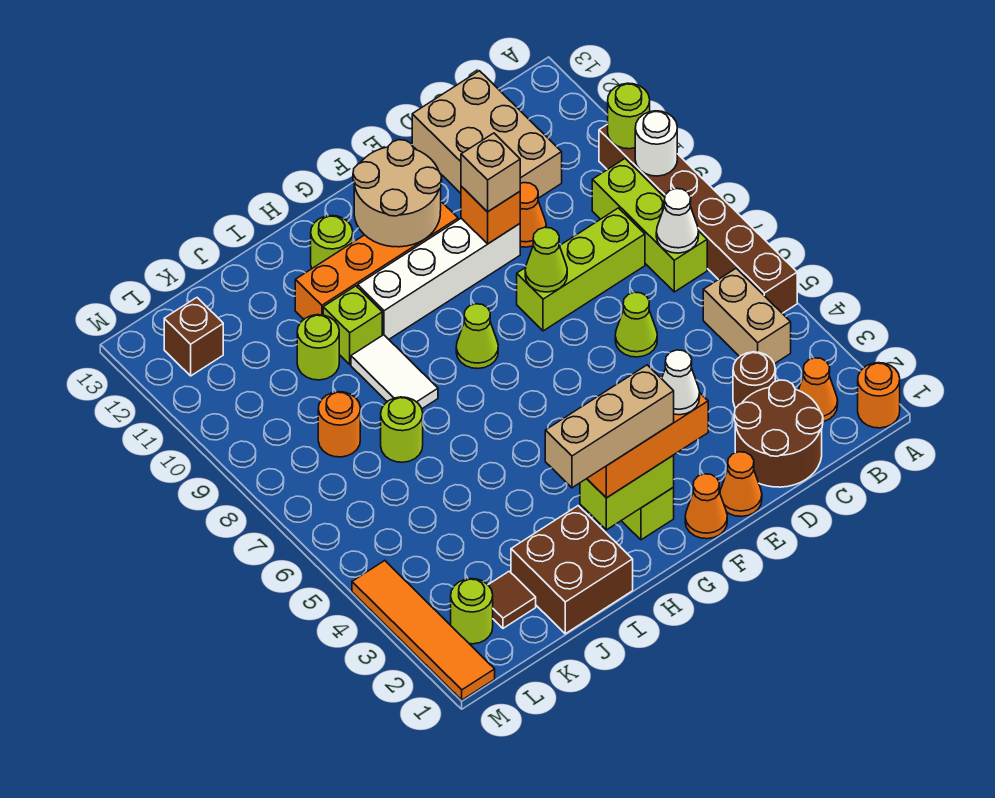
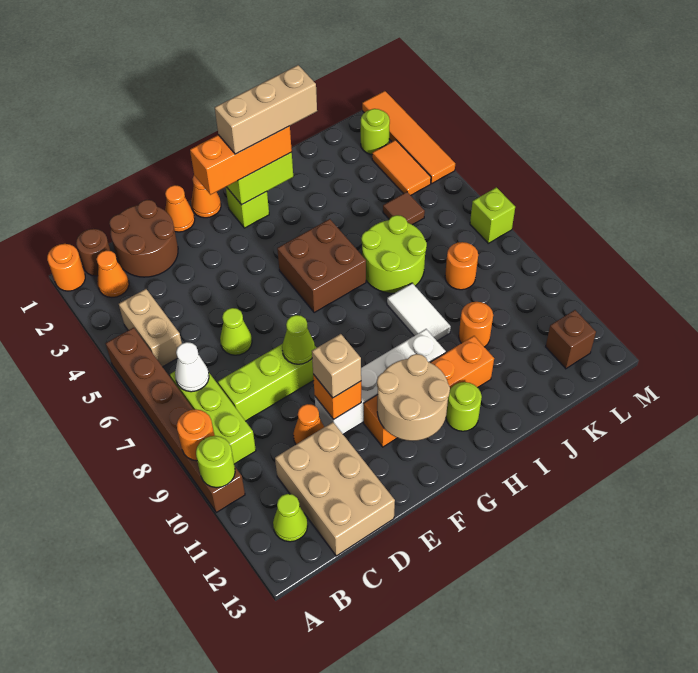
white 1x1 round brick [635,111,677,176] -> orange 1x1 round brick [177,409,214,461]
brown 1x1 round brick [733,352,775,408] -> brown 1x1 round brick moved to [76,229,110,276]
white 1x1 cone [662,350,700,415] -> none
lime 1x1 cone [456,304,498,369] -> lime 1x1 cone moved to [273,494,308,542]
brown 2x2 brick [511,506,633,634] -> brown 2x2 brick moved to [277,219,366,312]
lime 1x1 brick [323,286,382,364] -> lime 1x1 brick moved to [470,187,515,243]
lime 1x1 round brick [381,397,423,462] -> lime 2x2 round brick [361,215,427,293]
lime 1x1 round brick [297,315,339,380] -> orange 1x1 round brick [459,302,493,347]
brown 1x1 tile [488,571,536,628] -> brown 1x1 tile moved to [383,192,425,225]
none -> orange 1x2 tile [372,140,431,195]

